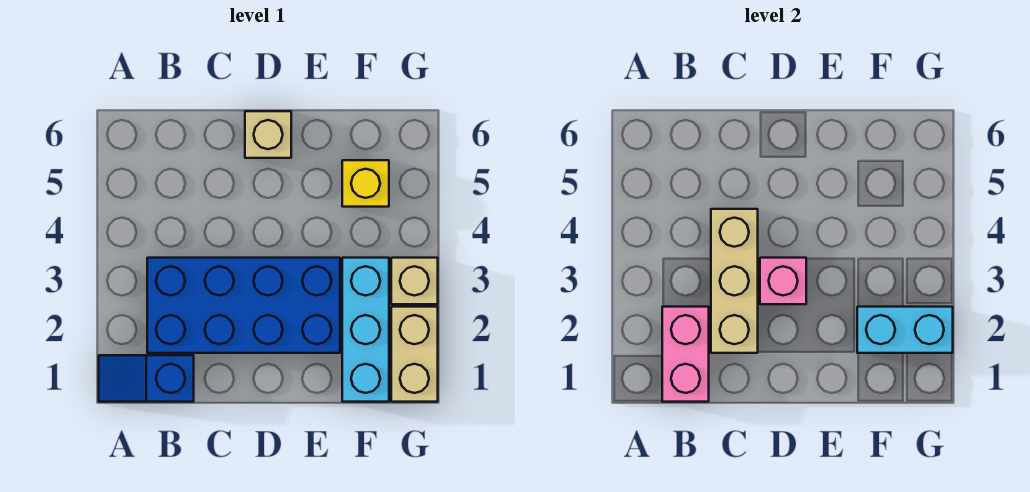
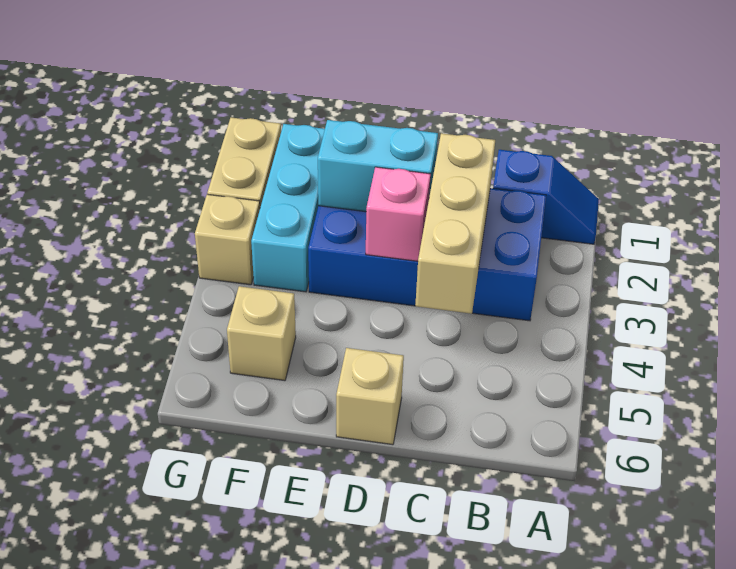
pink 1x2 brick [662,307,709,402] -> none
cyan 1x2 brick [857,307,953,353] -> cyan 1x2 brick moved to [318,120,438,212]
yellow 1x1 brick [342,160,389,207] -> tan 1x1 brick [227,286,296,381]

